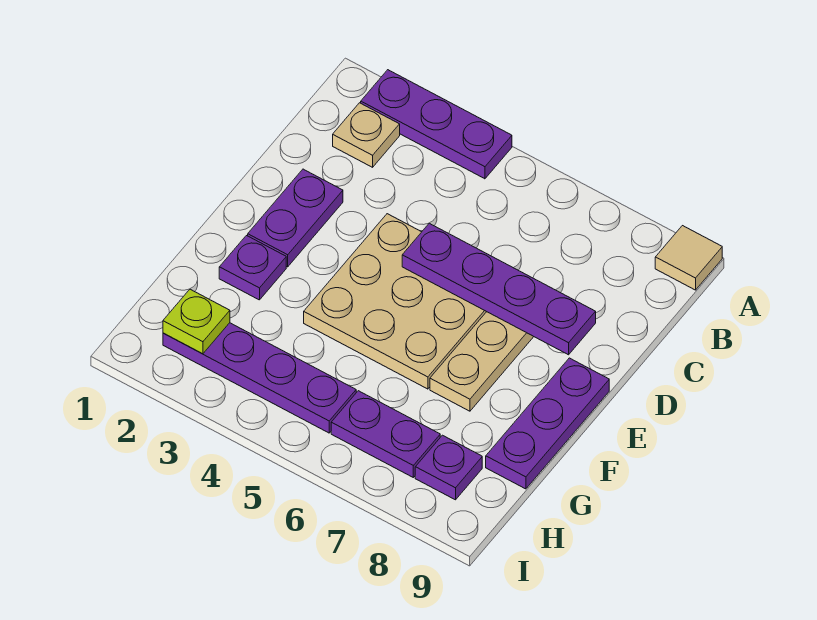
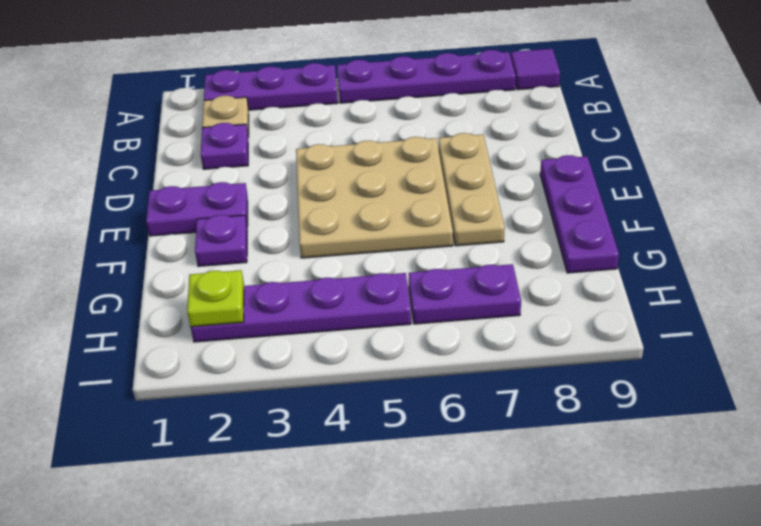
tan 1x1 tile [655,226,722,290] -> purple 1x1 tile [511,49,560,90]
purple 1x2 plate [248,169,343,267] -> purple 1x2 plate turned to [146,182,248,236]
purple 1x4 plate [402,223,596,355] -> purple 1x4 plate moved to [337,50,516,103]
purple 1x1 plate [415,435,482,500] -> purple 1x1 plate moved to [201,123,248,169]

